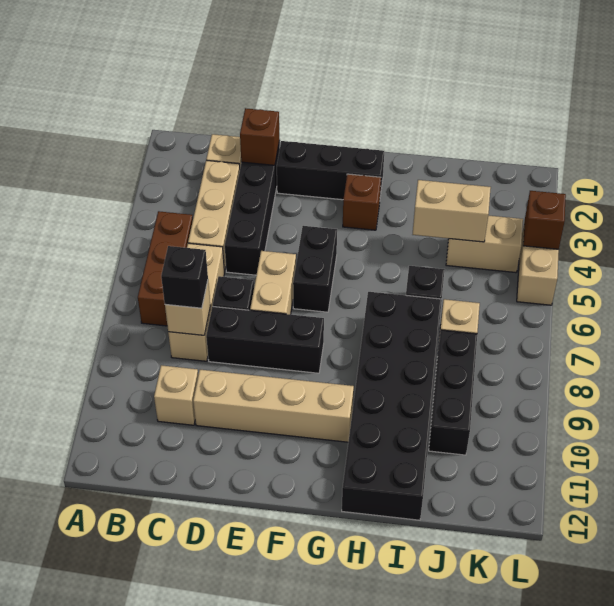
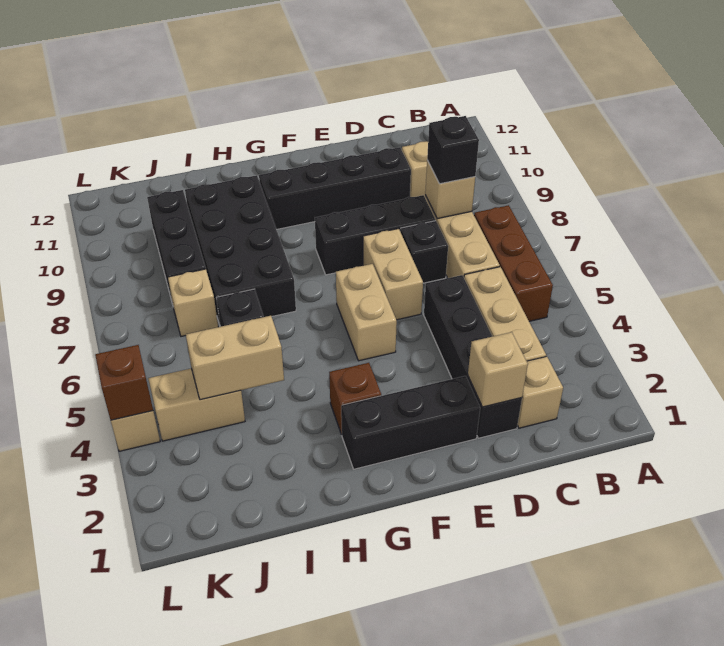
brown 1x1 brick [240,108,280,165] -> tan 1x1 brick [468,332,528,407]
tan 1x4 brick [193,370,354,442] -> black 1x4 brick [259,147,411,229]
black 1x2 brick [293,226,337,312] -> tan 1x2 brick [336,264,397,361]
black 2x6 brick [342,292,442,520] -> black 2x4 brick [185,175,296,325]

